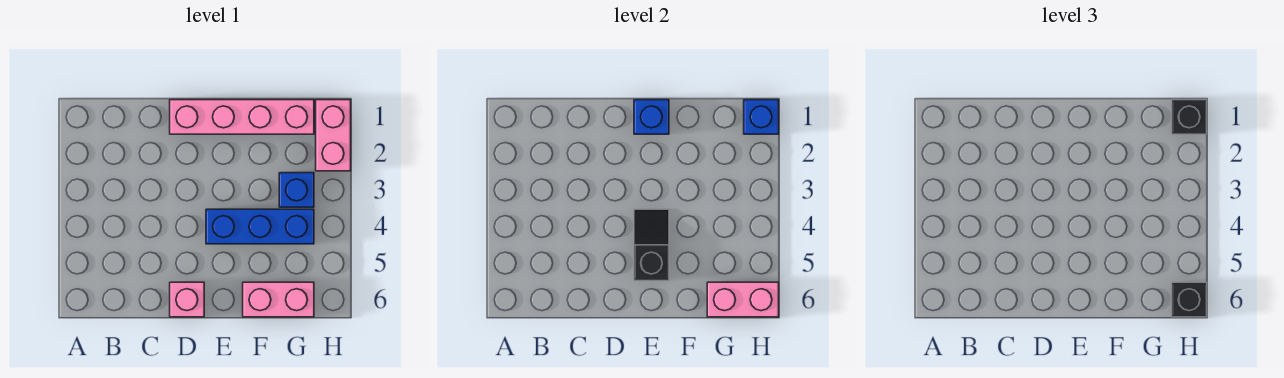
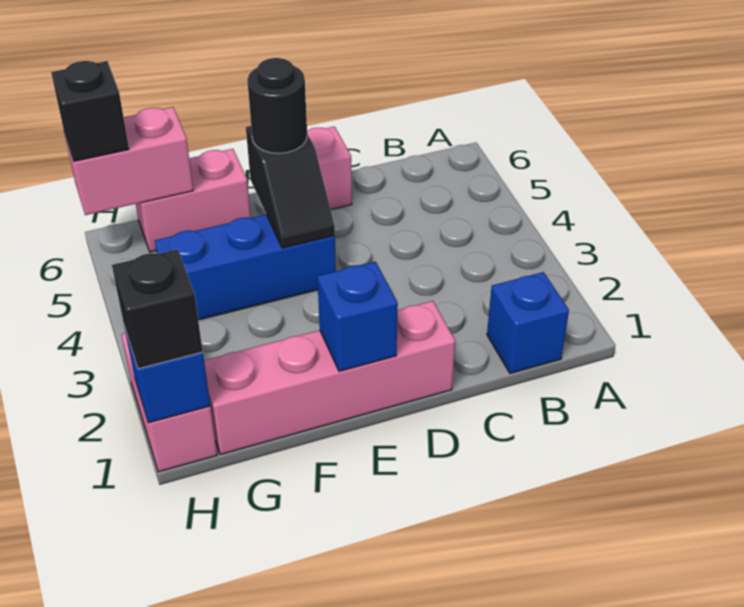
none -> black 1x1 round brick [247,58,307,153]
blue 1x1 brick [279,173,314,207] -> blue 1x1 brick moved to [487,272,569,373]

